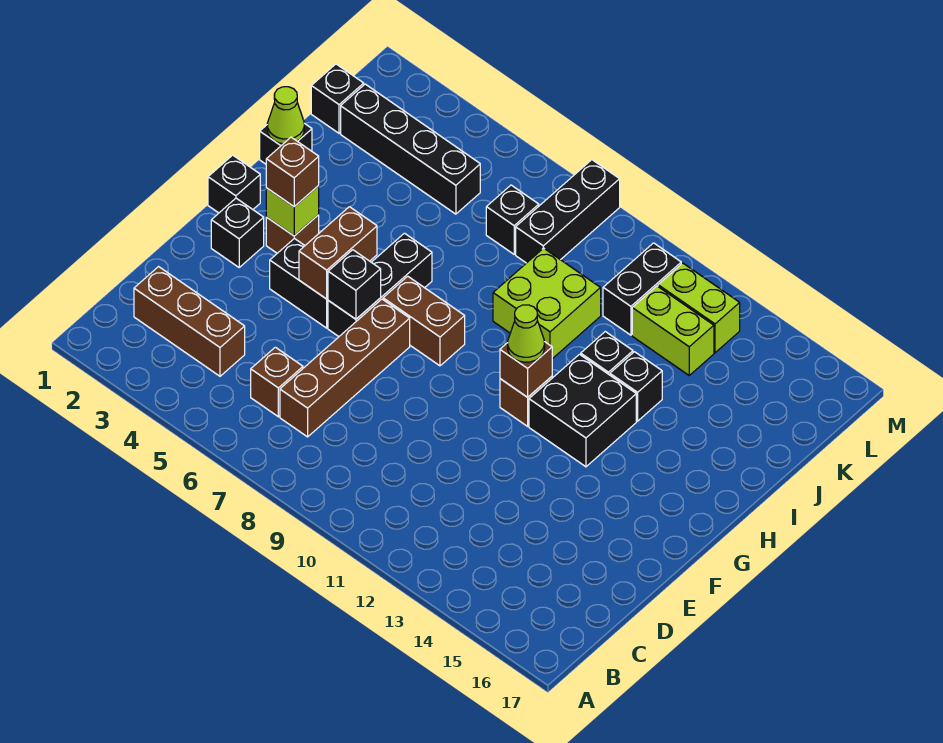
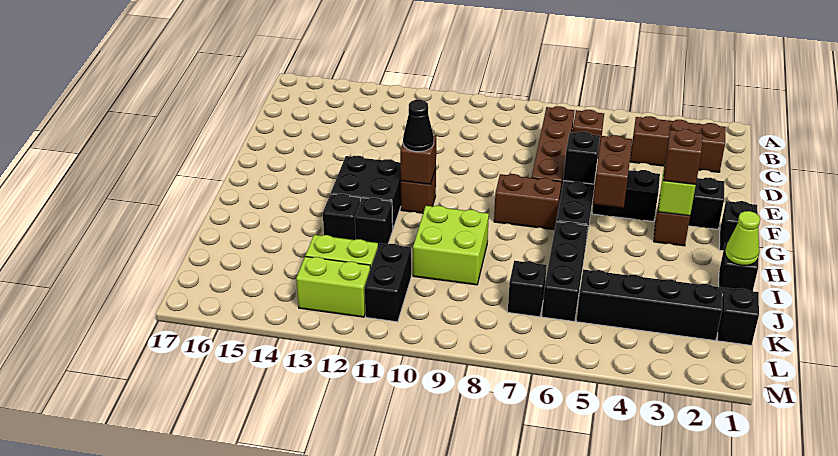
lime 1x1 cone [508,305,545,362] -> black 1x1 cone [403,100,434,152]
black 1x3 brick [516,160,620,263] -> black 1x3 brick moved to [542,222,588,321]

